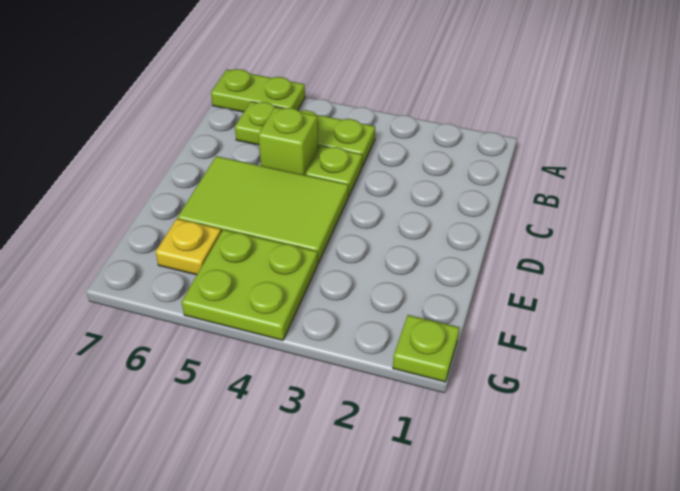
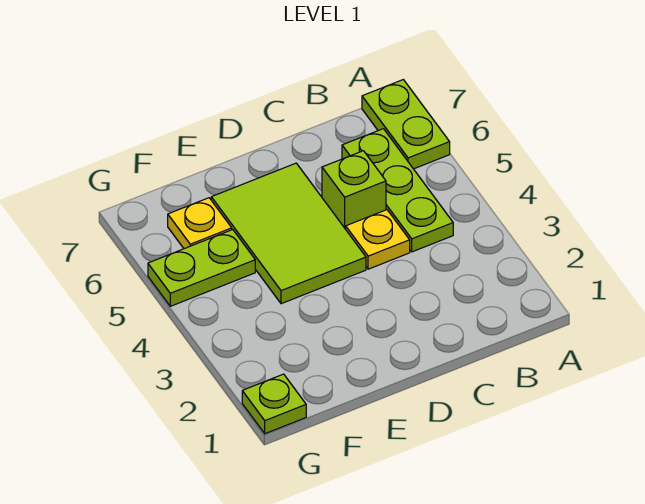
lime 1x1 plate [306,146,362,197] -> yellow 1x1 plate [346,210,410,269]
lime 2x2 plate [182,230,318,340] -> lime 1x2 plate [148,230,255,306]

